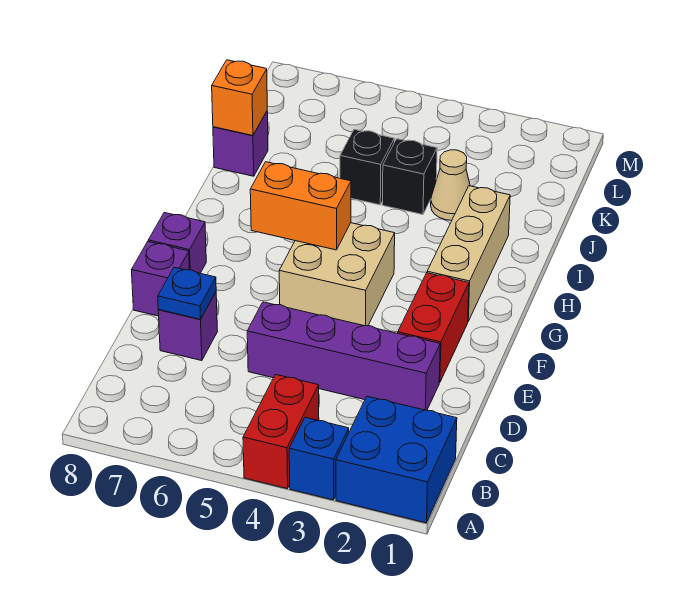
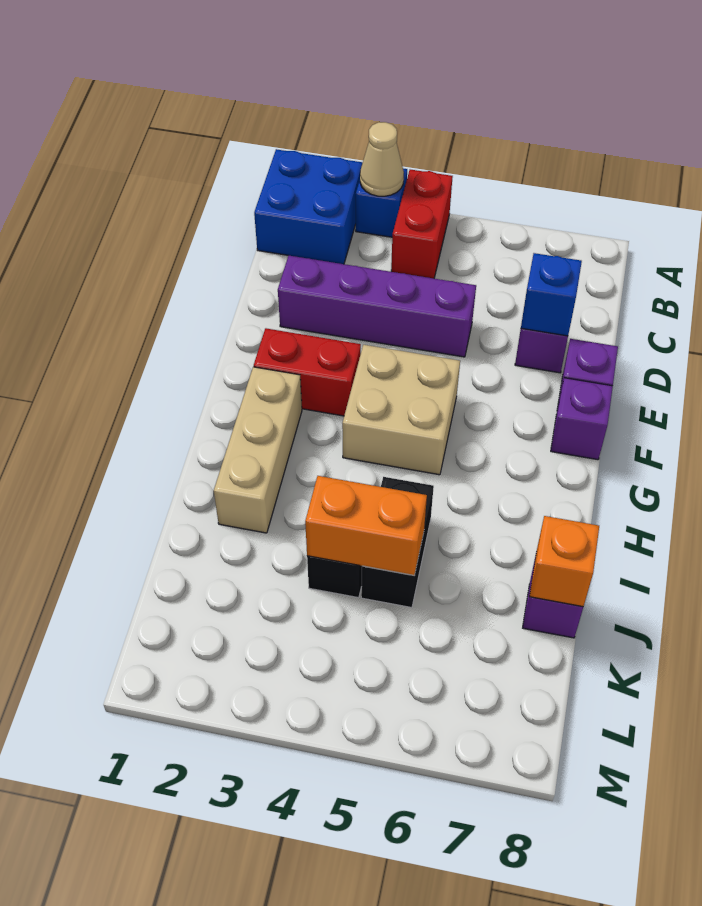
blue 1x1 plate [158,267,216,319] -> blue 1x1 brick [521,253,582,336]
red 1x2 brick [398,273,469,383] -> red 1x2 brick turned to [254,328,361,416]
orange 1x2 brick [250,162,351,250] -> orange 1x2 brick moved to [305,476,427,575]
tan 1x1 cone [431,150,470,220] -> tan 1x1 cone moved to [360,122,404,196]
black 1x1 brick [340,129,394,205] -> black 1x2 brick [361,477,434,608]

